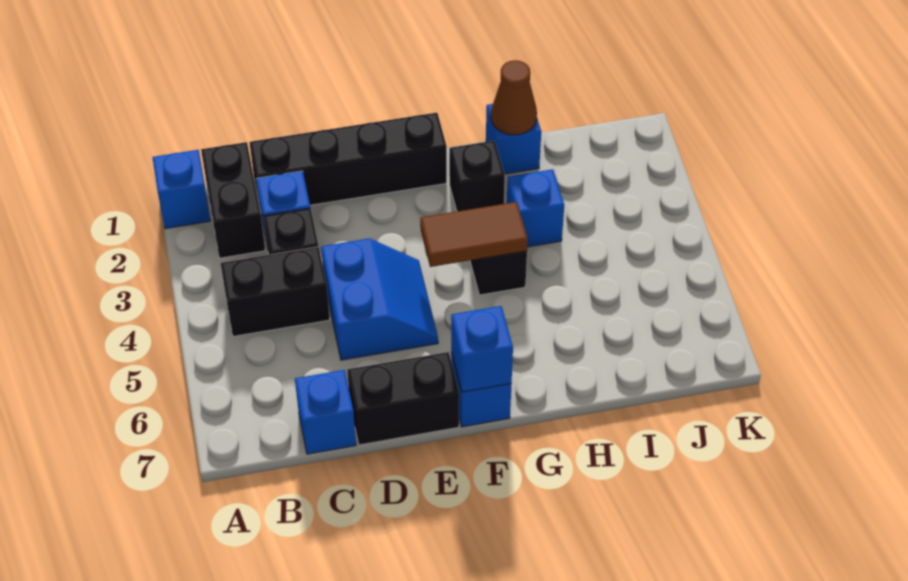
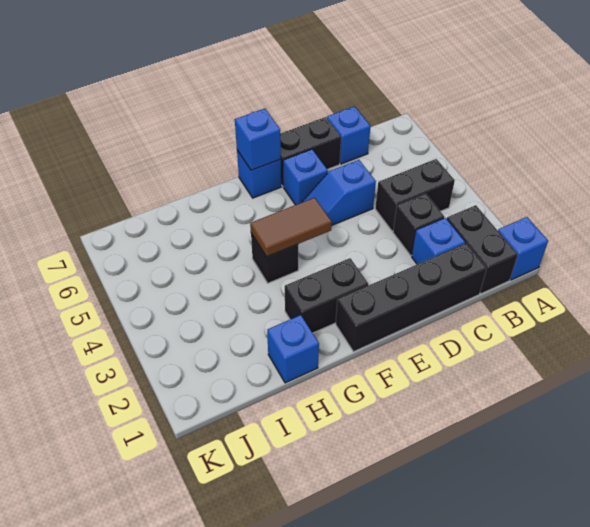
blue 2x2 slope [321,238,438,360] -> blue 1x2 slope [302,160,376,226]
black 1x1 brick [449,141,505,211] -> black 1x2 brick [285,258,368,333]
brown 1x1 cone [491,60,537,135] -> none
blue 1x1 brick [507,169,564,247] -> blue 1x1 brick moved to [283,149,328,205]

